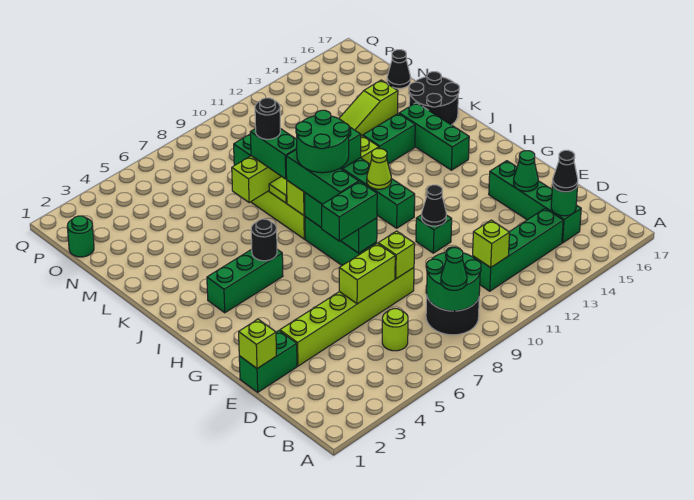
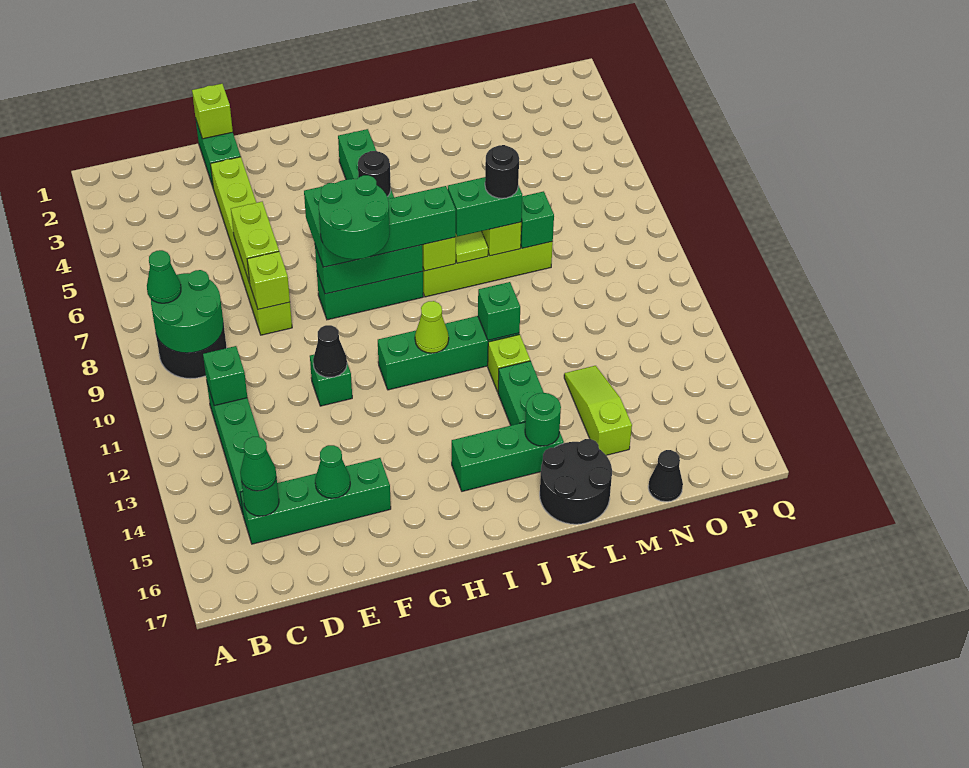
lime 1x1 round brick [382,309,408,351] -> none
lime 1x1 brick [473,220,510,267] -> green 1x1 brick [203,346,247,406]
black 1x1 cone [553,150,578,192] -> green 1x1 cone [240,437,276,491]
green 2x2 round brick [296,110,349,173] -> green 2x2 round brick moved to [319,175,390,259]
green 1x1 round brick [67,216,94,257] -> green 1x1 round brick moved to [525,393,561,446]

